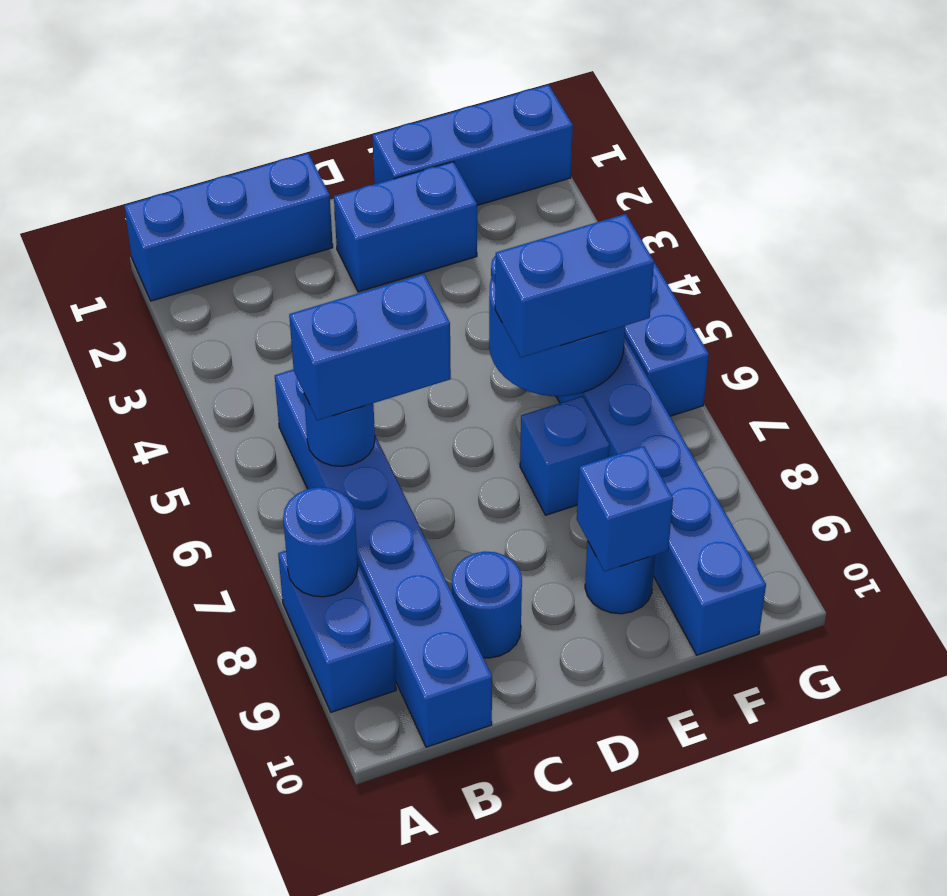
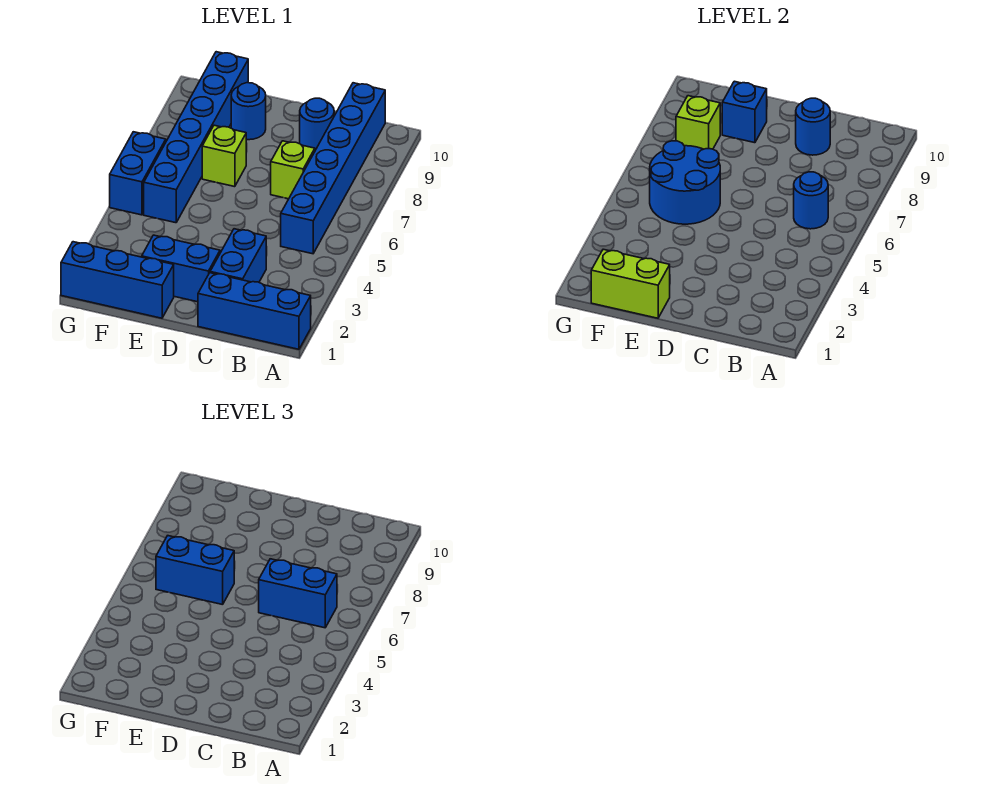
blue 1x2 brick [278,551,396,712] -> blue 1x2 brick moved to [210,229,266,282]
blue 1x1 round brick [283,487,358,597] -> blue 1x1 round brick moved to [796,98,830,155]
none -> lime 1x1 brick [271,141,315,199]
none -> lime 1x2 brick [591,249,670,318]
blue 1x1 brick [520,396,610,515] -> lime 1x1 brick [202,125,246,187]
none -> lime 1x1 brick [676,96,720,149]

